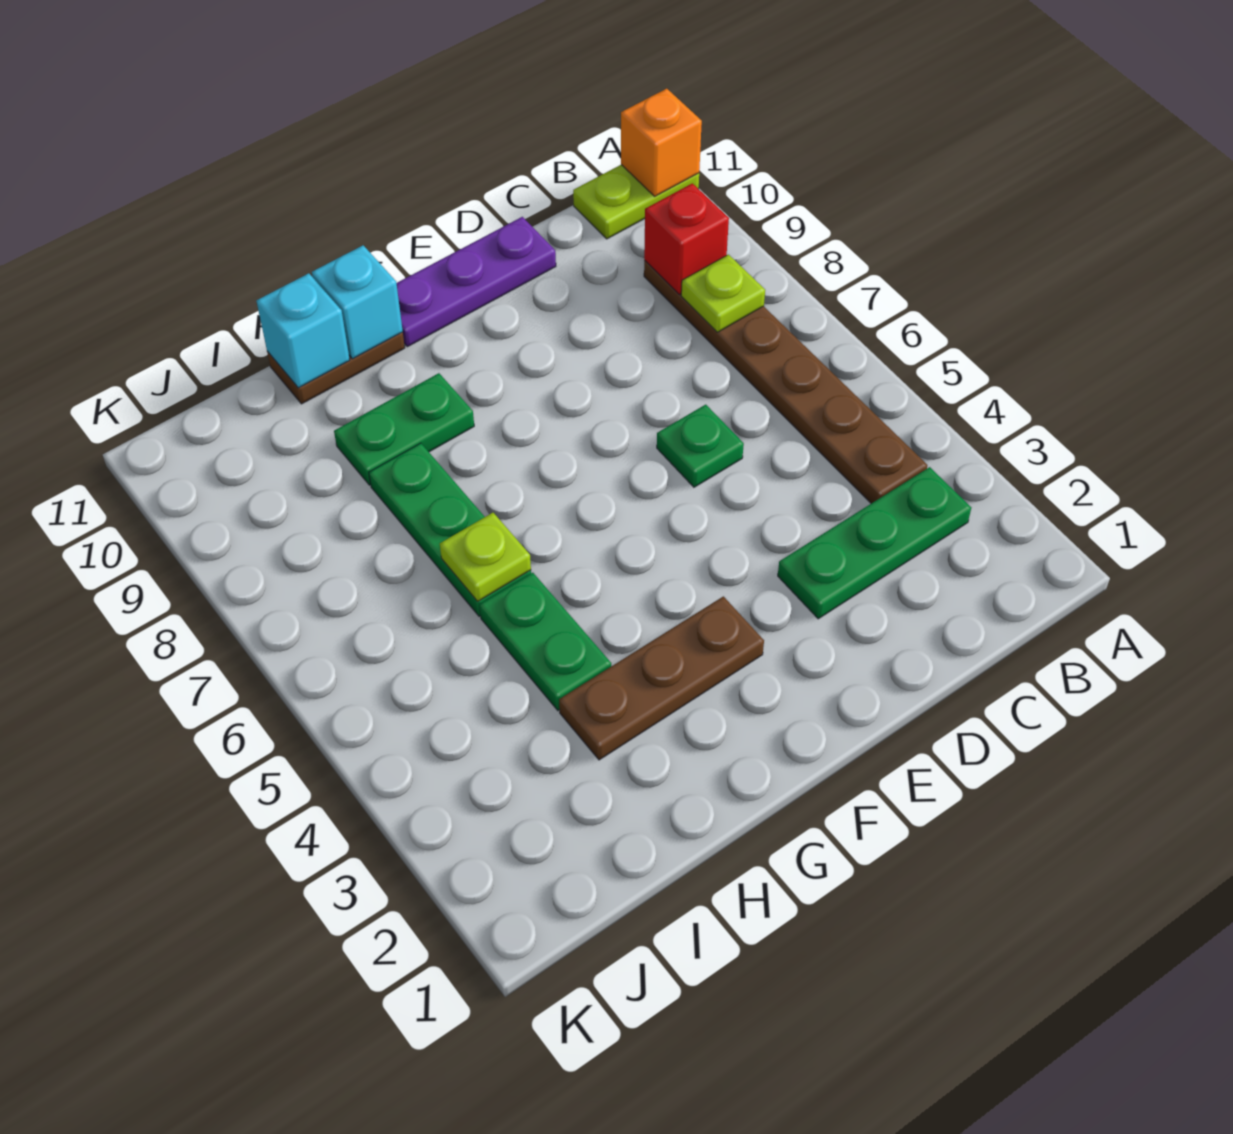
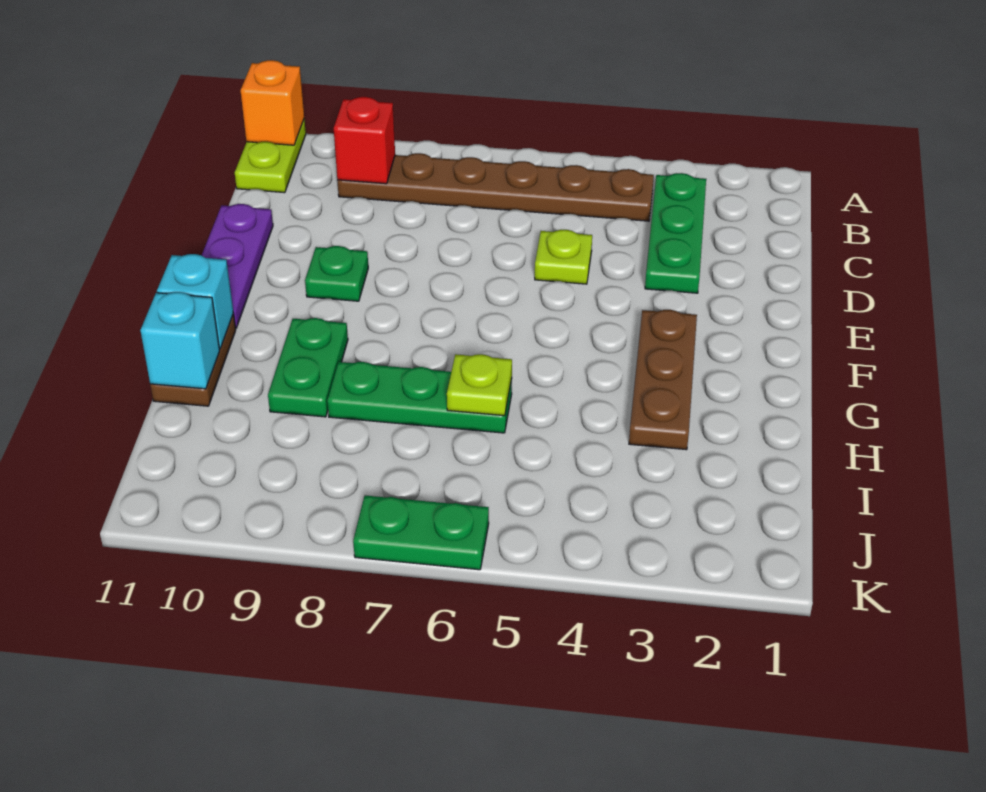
lime 1x1 plate [681,255,765,332] -> lime 1x1 plate moved to [535,230,592,284]
green 1x1 plate [657,405,744,487] -> green 1x1 plate moved to [305,246,368,301]
green 1x2 plate [480,573,611,710] -> green 1x2 plate moved to [353,496,489,570]

